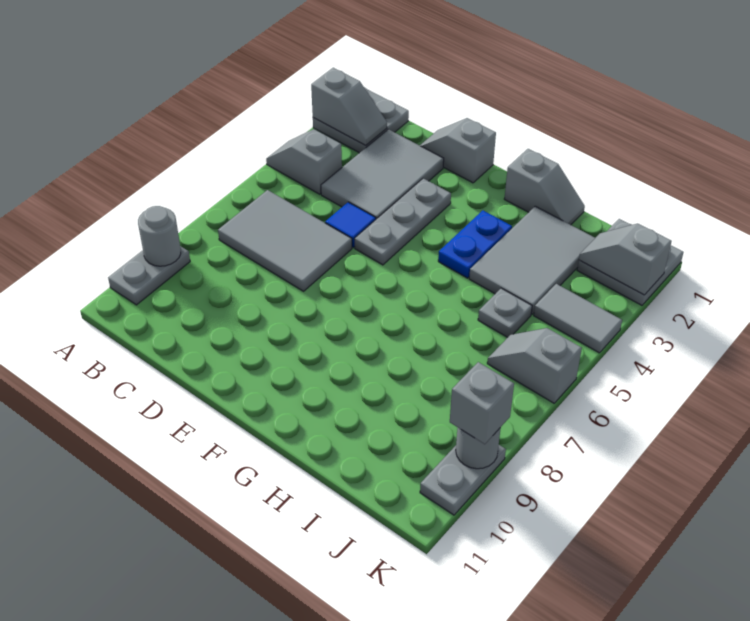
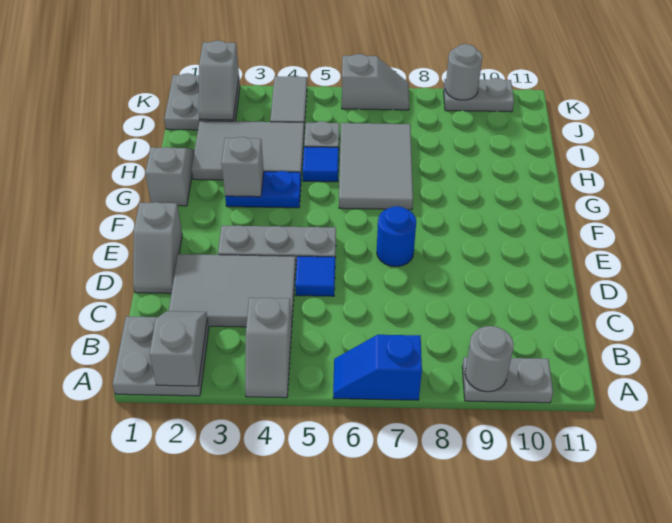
none -> blue 1x2 slope [333,335,422,400]
grey 2x3 tile [218,190,352,291] -> grey 2x3 tile moved to [339,123,413,210]
none -> blue 1x1 round brick [377,206,416,267]
none -> blue 1x1 tile [303,147,339,182]
grey 1x2 slope [487,328,582,403] -> grey 1x2 slope turned to [342,54,409,110]
grey 1x1 brick [450,362,514,444] -> grey 1x1 brick moved to [221,137,264,197]

